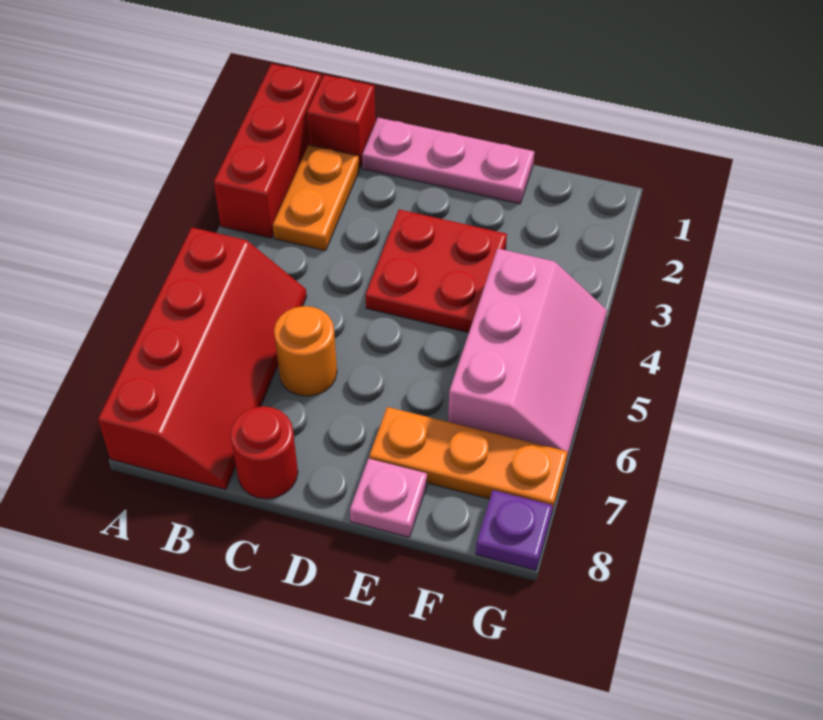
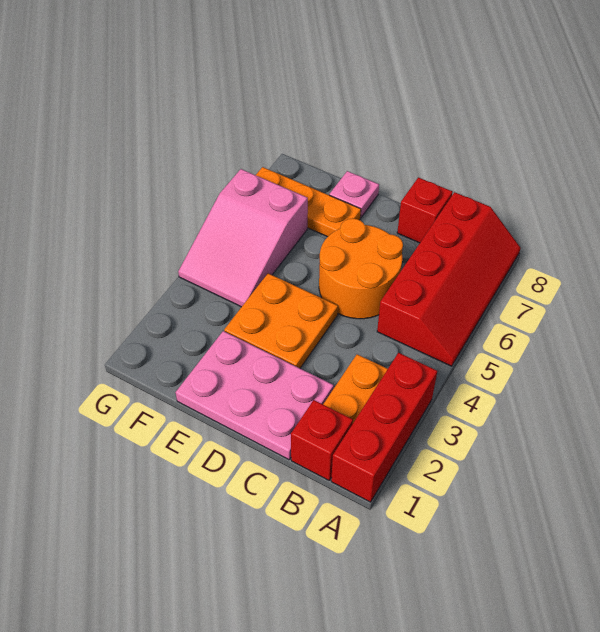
red 2x4 slope [98,228,307,490] -> red 2x4 slope turned to [377,192,520,366]
pink 1x3 plate [362,118,534,204] -> pink 2x3 plate [176,331,334,460]
orange 1x1 round brick [274,306,337,396] -> orange 2x2 round brick [319,218,403,319]
red 1x1 round brick [230,406,298,499] -> red 1x1 brick [397,177,453,243]
red 2x2 plate [365,210,507,333] -> orange 2x2 plate [224,273,338,368]
pink 2x3 slope [448,248,607,460] -> pink 2x3 slope turned to [178,169,308,307]
purple 1x1 plate [476,490,553,570] -> none

